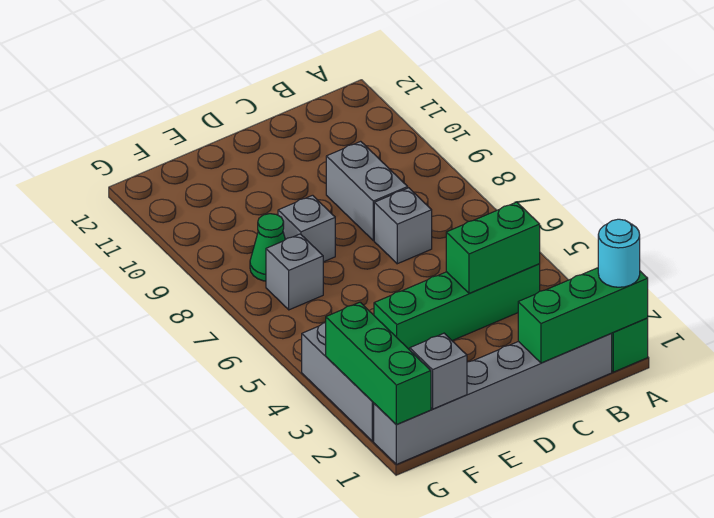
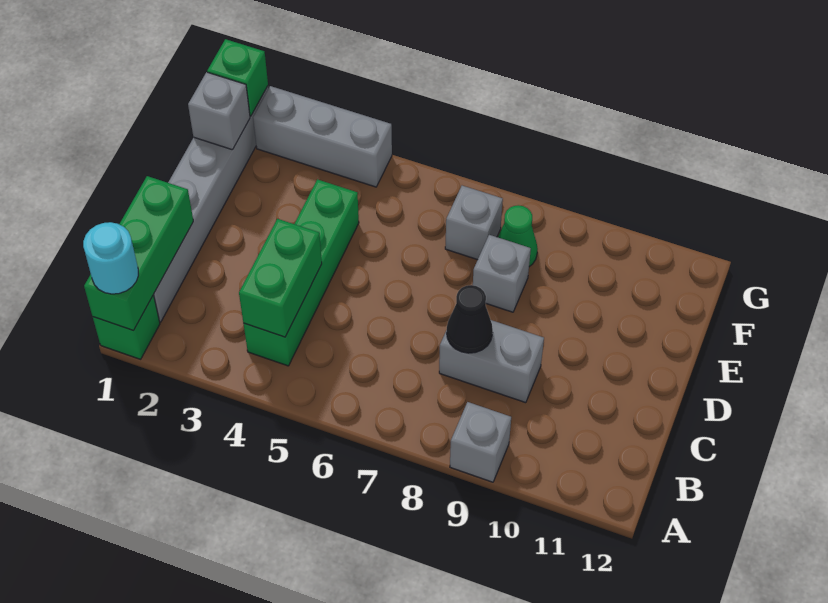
grey 1x1 brick [374,188,432,264] -> grey 1x1 brick moved to [450,402,511,482]
none -> black 1x1 cone [447,285,493,353]
green 1x3 brick [326,302,431,425] -> green 1x1 brick [207,39,268,116]

